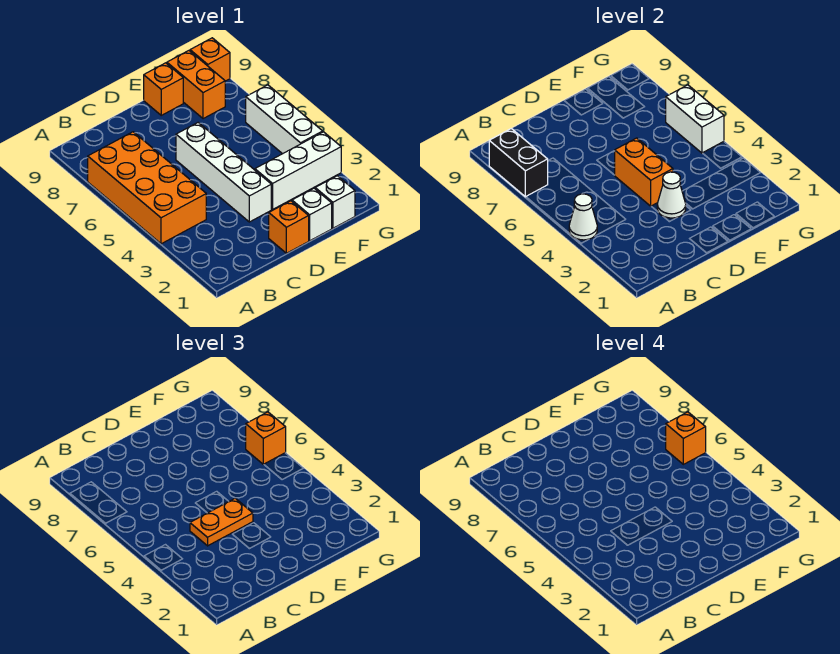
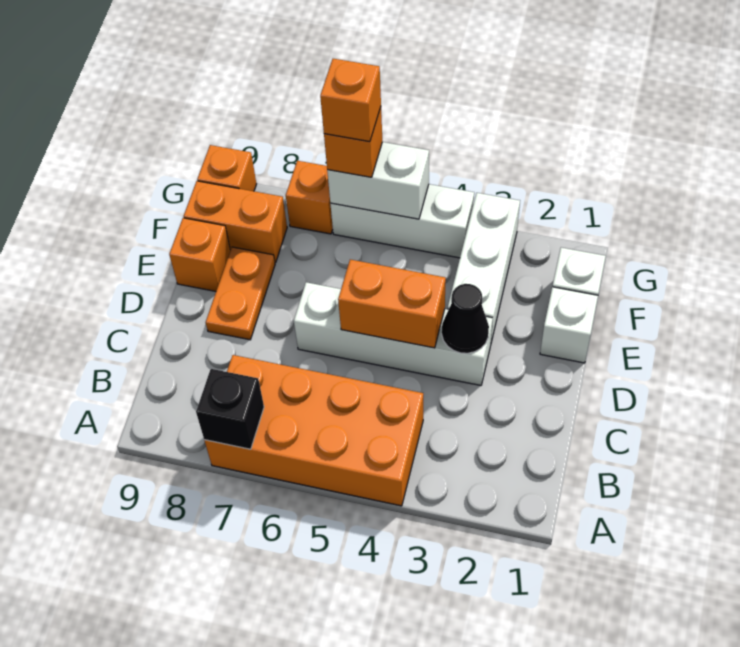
white 1x1 cone [569,194,597,240] -> none
black 1x2 brick [489,129,548,197] -> black 1x1 brick [196,369,264,449]
orange 1x2 plate [190,498,253,546] -> orange 1x2 plate moved to [206,247,275,340]
orange 1x1 brick [269,201,309,253] -> orange 1x1 brick moved to [286,161,333,234]
white 1x1 cone [657,172,686,218] -> black 1x1 cone [442,284,489,353]

